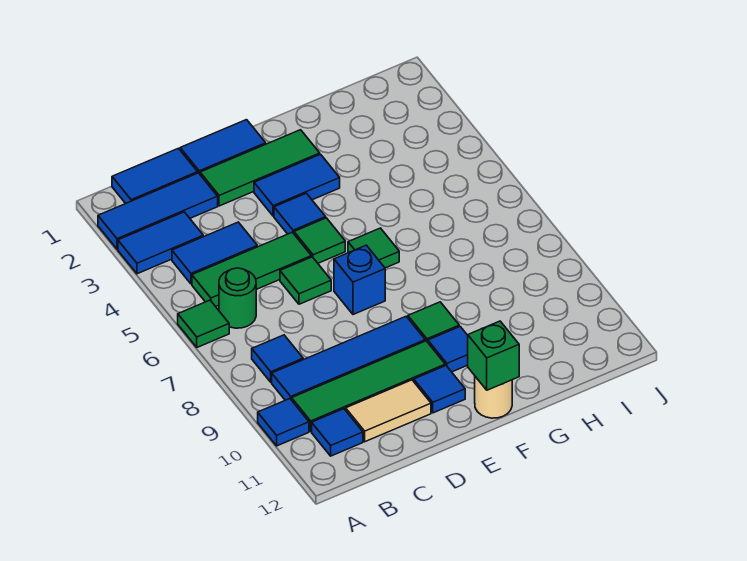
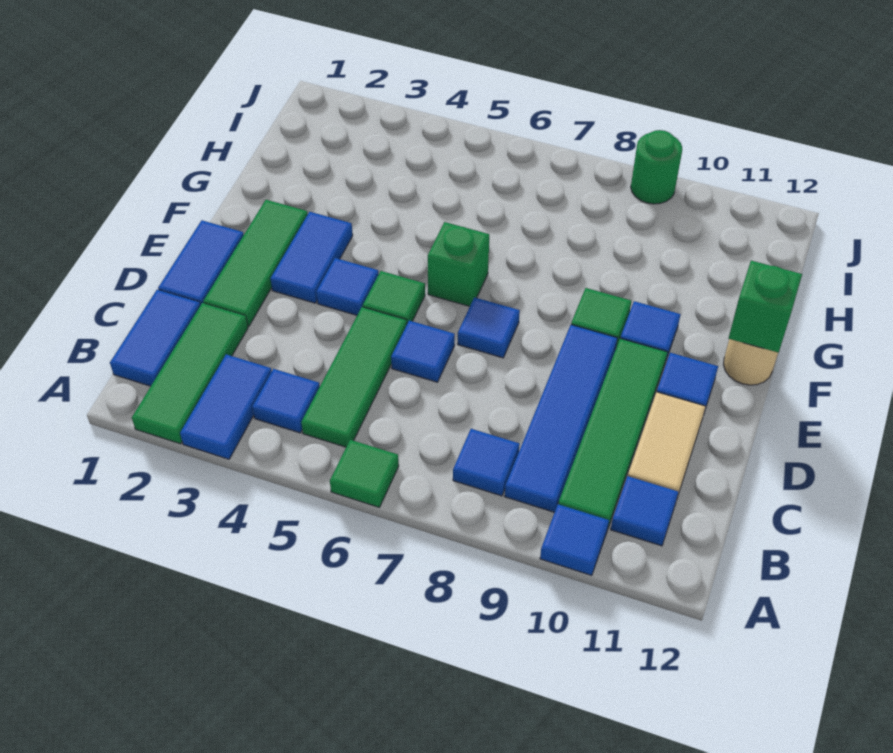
blue 1x3 tile [98,173,218,249] -> green 1x3 tile [132,303,248,444]
blue 1x2 tile [172,222,257,284] -> blue 1x1 tile [252,369,320,433]
green 1x1 round brick [219,268,256,328] -> green 1x1 round brick moved to [631,130,682,204]
green 1x1 tile [280,257,331,304] -> blue 1x1 tile [391,321,455,382]
blue 1x1 brick [334,245,385,314] -> blue 1x1 tile [458,297,520,358]
green 1x1 tile [348,228,399,268] -> green 1x1 brick [428,222,489,306]

